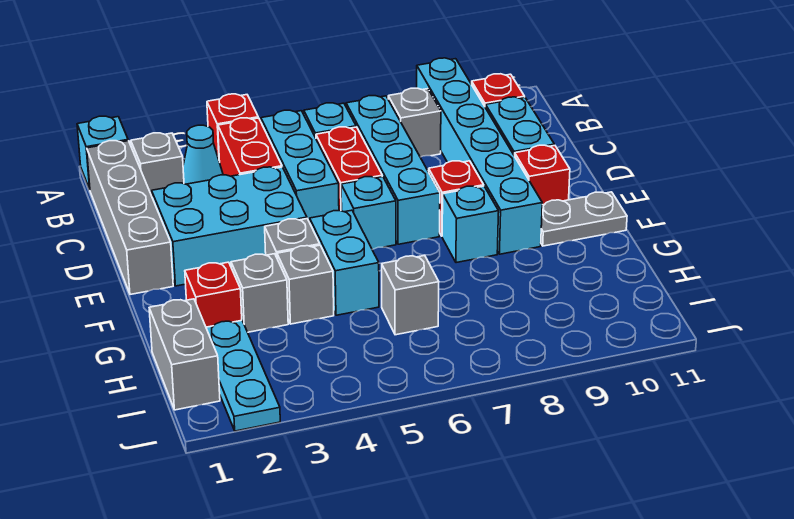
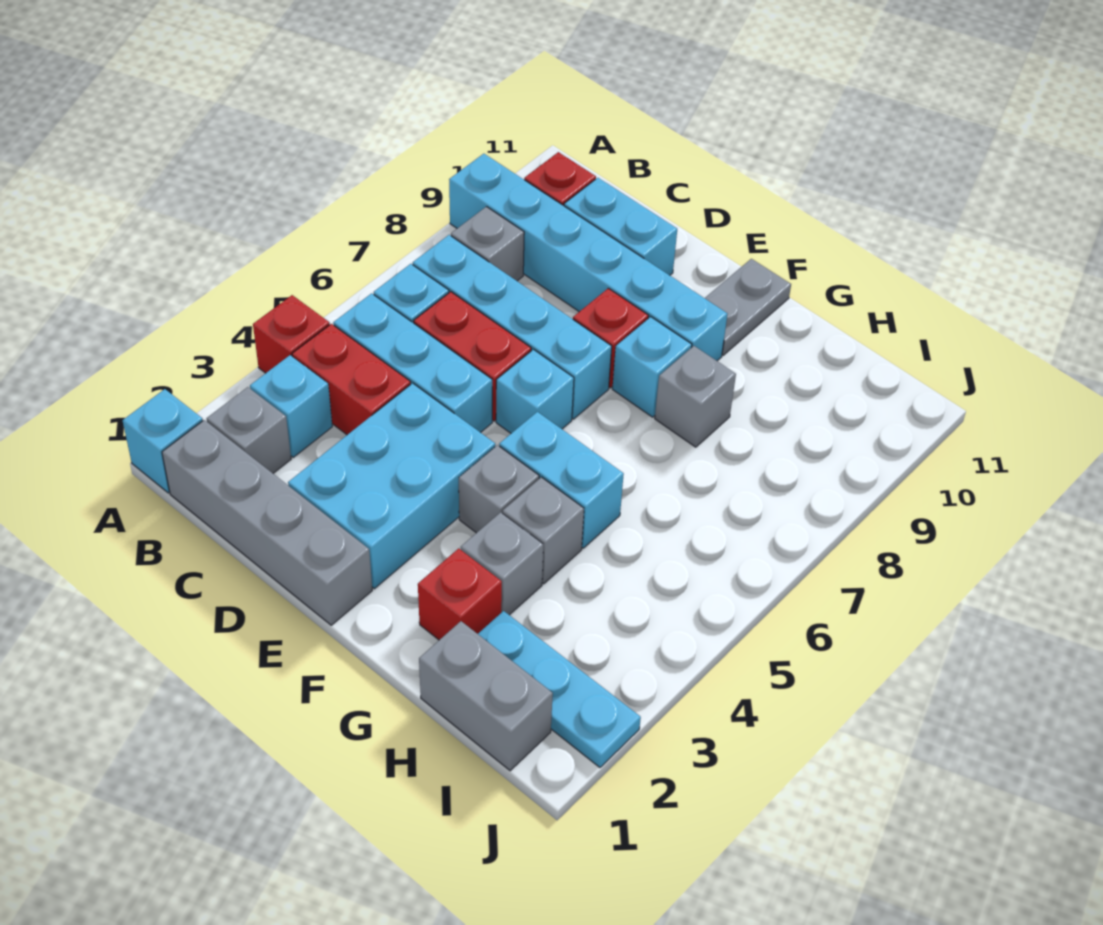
cyan 1x1 cone [183,125,223,184] -> cyan 1x1 brick [250,355,332,457]
red 1x1 brick [515,145,570,205] -> none
grey 1x1 brick [382,255,439,335] -> grey 1x1 brick moved to [655,346,736,447]

